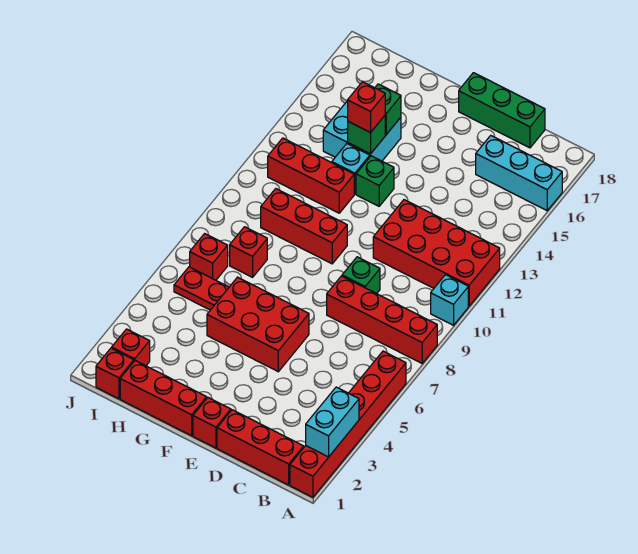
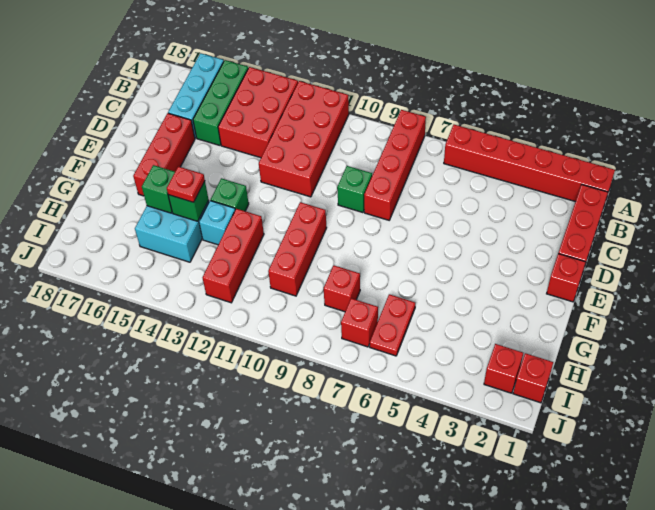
cyan 1x2 brick [306,387,359,457] -> none
cyan 1x1 brick [431,275,468,325] -> none
green 1x3 brick [459,73,545,148] -> green 1x3 brick moved to [193,60,248,145]
red 2x3 brick [207,277,309,372] -> red 2x3 brick moved to [218,67,298,158]
red 1x3 brick [120,361,207,436] -> red 1x3 brick moved to [133,113,195,196]
red 1x1 brick [348,82,385,133] -> red 1x1 plate [167,166,205,202]

